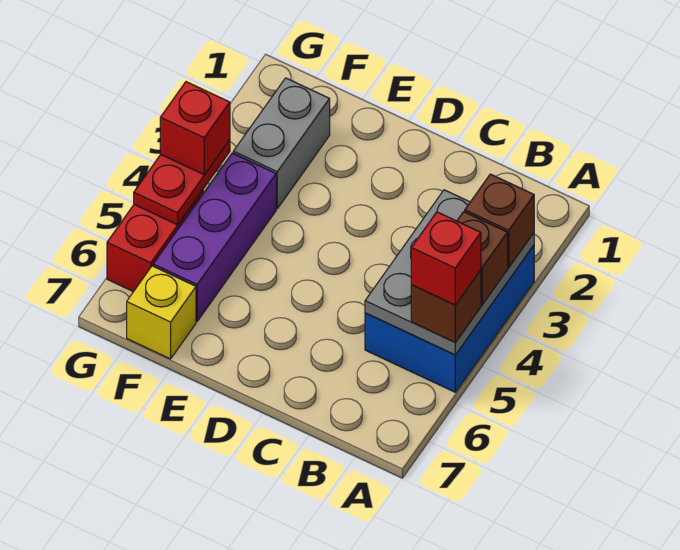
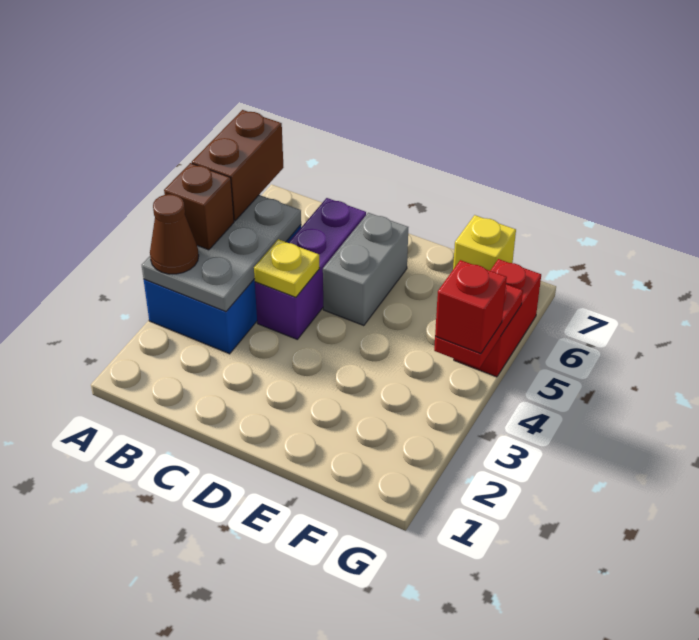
brown 1x1 brick [465,174,534,267] -> brown 1x1 cone [150,194,199,274]
brown 1x1 brick [411,270,481,342] -> brown 1x2 brick [192,110,283,221]
red 1x1 brick [411,212,481,305] -> none
none -> yellow 1x1 plate [254,239,320,298]
grey 1x2 brick [233,78,330,208] -> grey 1x2 brick moved to [323,213,408,326]
purple 1x3 brick [153,153,276,321] -> purple 1x3 brick moved to [255,198,366,339]

